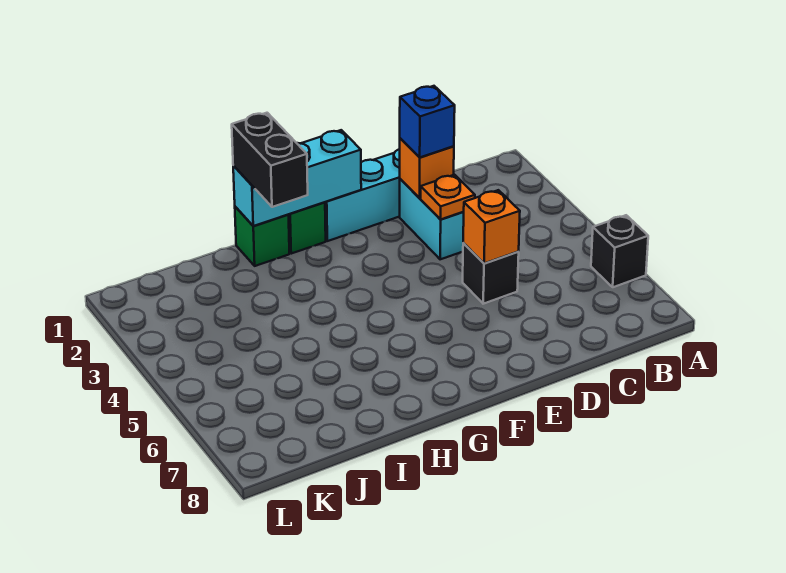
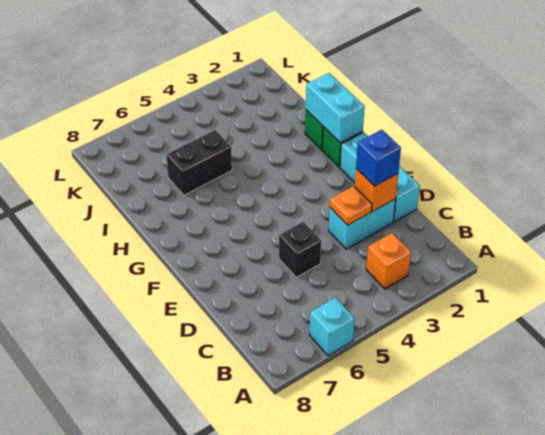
black 1x1 brick [591,215,648,287] -> cyan 1x1 brick [309,298,355,356]
orange 1x1 brick [463,190,520,263] -> orange 1x1 brick moved to [366,233,411,289]
cyan 1x3 brick [233,130,361,226] -> cyan 1x2 brick [306,73,365,143]
black 1x2 brick [232,113,308,207] -> black 1x2 brick moved to [166,130,232,195]

